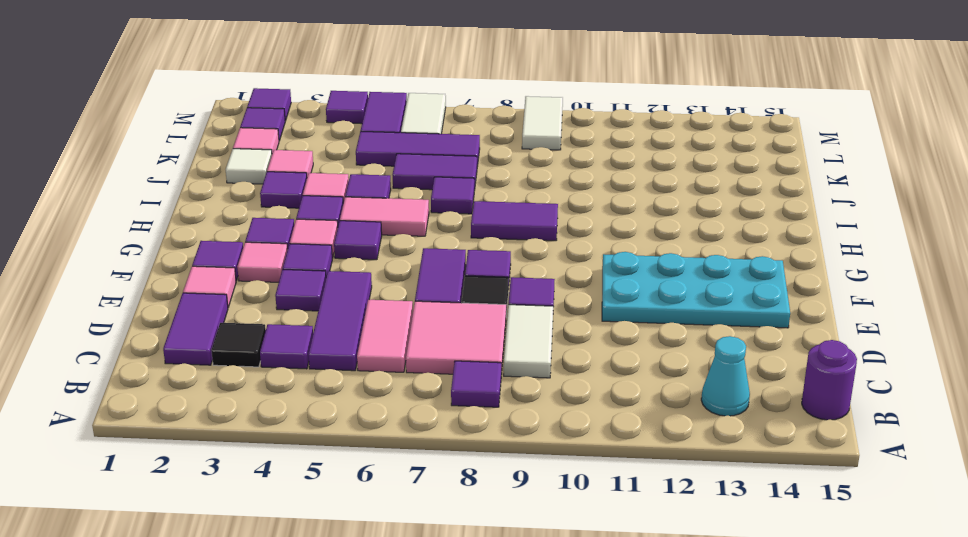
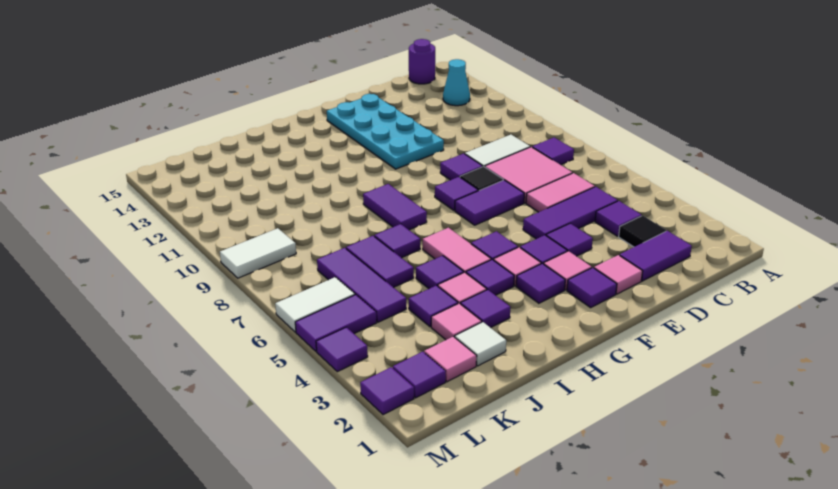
none -> purple 1x1 tile [409,285,458,327]

